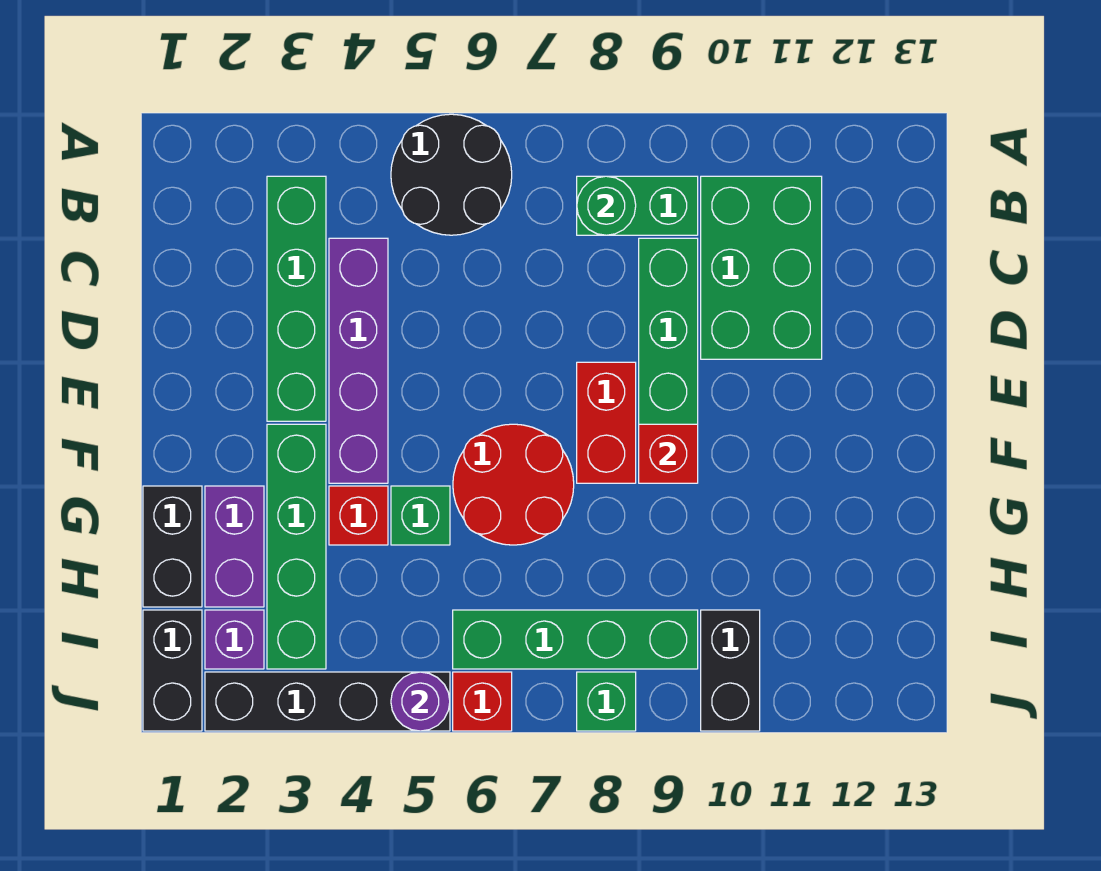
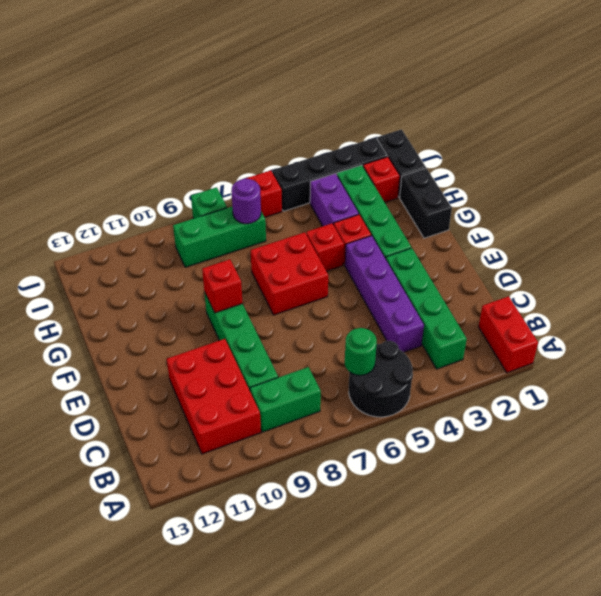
green 1x1 round brick [577,176,636,235] -> green 1x1 round brick moved to [345,328,377,375]
green 2x3 brick [701,176,822,359] -> red 2x3 brick [167,339,261,454]
red 1x2 brick [577,362,636,483] -> red 1x2 brick moved to [479,296,538,373]
red 2x2 round brick [453,424,574,545] -> red 2x2 brick [251,232,328,315]
purple 1x2 brick [205,486,264,607] -> purple 1x2 brick moved to [310,174,359,226]
green 1x1 brick [391,486,450,545] -> red 1x1 brick [306,224,344,271]
purple 1x1 brick [205,610,264,669] -> red 1x1 brick [363,157,400,202]
green 1x4 brick [453,610,698,669] -> green 1x3 brick [173,207,266,267]
black 1x2 brick [701,610,760,731] -> none
purple 1x1 round brick [391,672,450,731] -> purple 1x1 round brick moved to [231,179,261,224]

